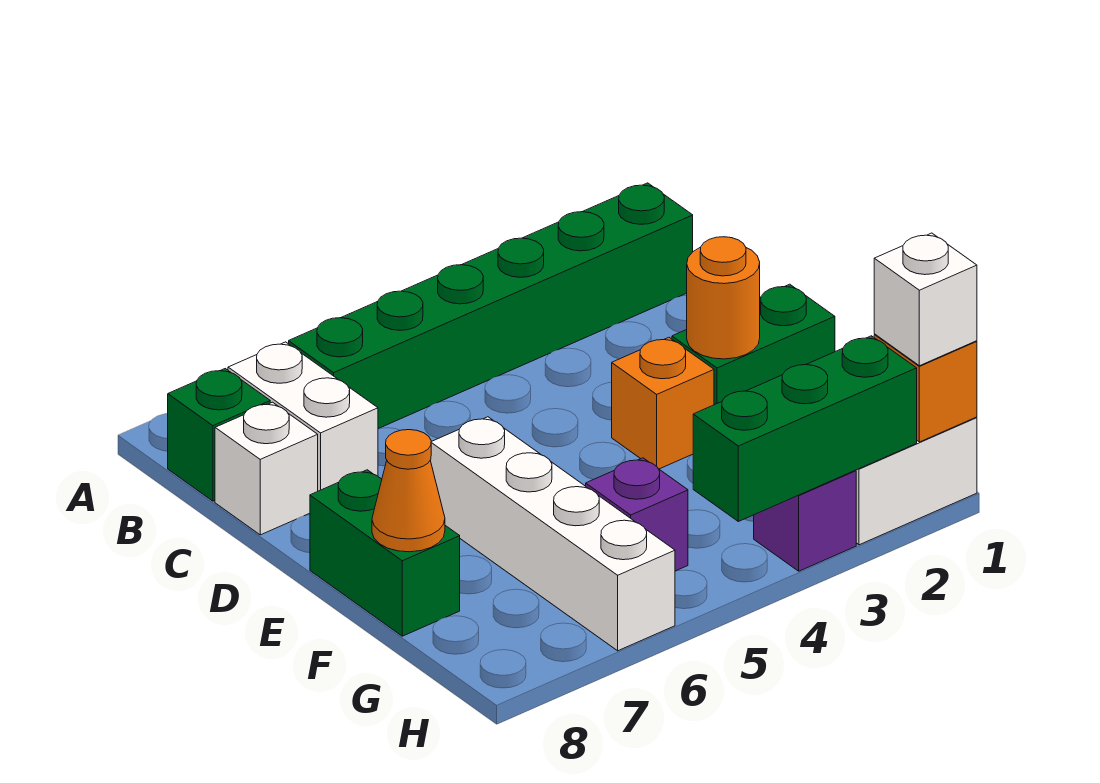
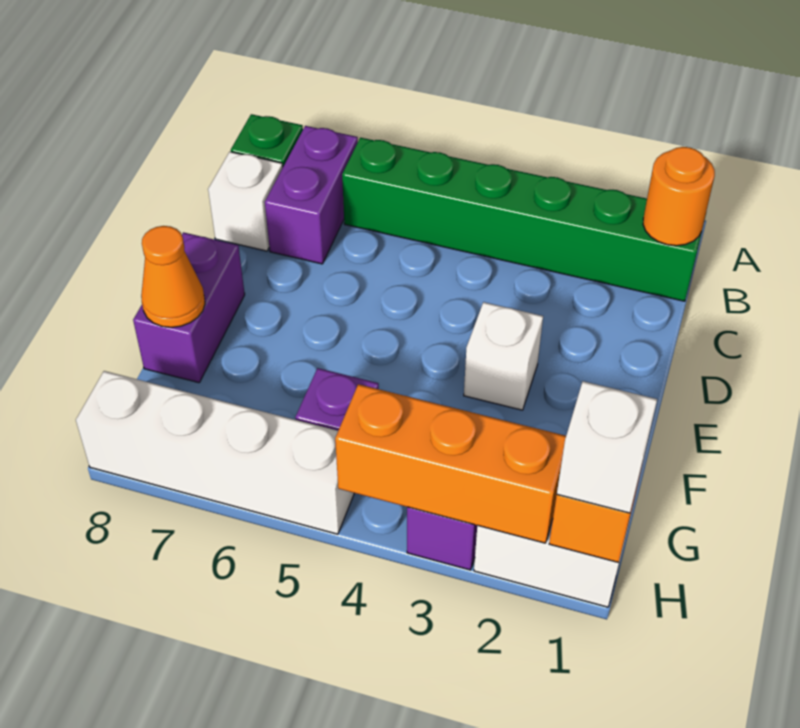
white 1x2 brick [228,342,378,491] -> purple 1x2 brick [265,126,358,264]
green 1x2 brick [672,284,835,405] -> none
orange 1x1 round brick [687,237,760,359] -> orange 1x1 round brick moved to [643,147,715,246]
orange 1x1 brick [612,337,714,469] -> white 1x1 brick [464,302,543,410]
white 1x4 brick [430,417,675,651] -> white 1x4 brick turned to [76,371,354,534]
green 1x2 brick [310,470,460,636] -> purple 1x2 brick [133,232,245,383]
green 1x3 brick [693,336,917,521] -> orange 1x3 brick [335,384,566,543]

